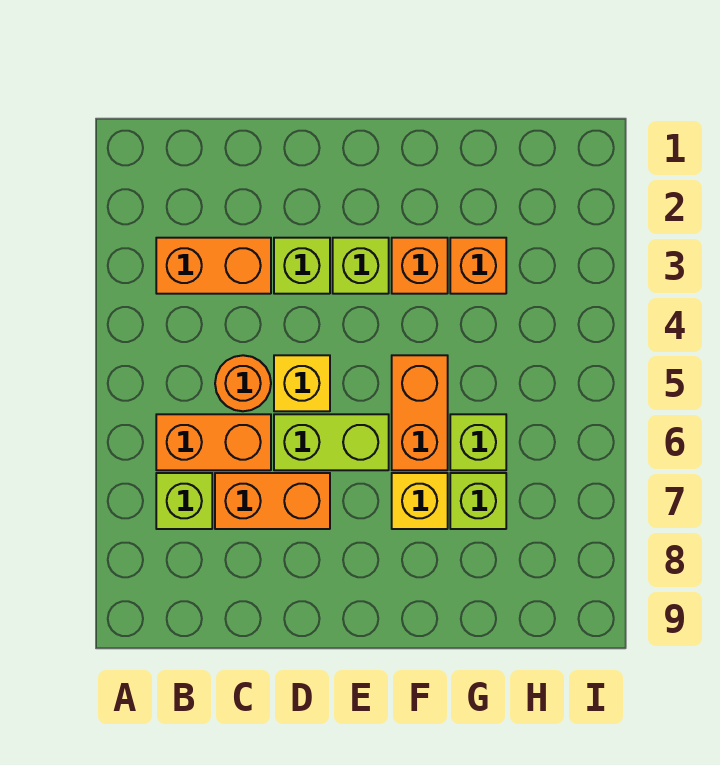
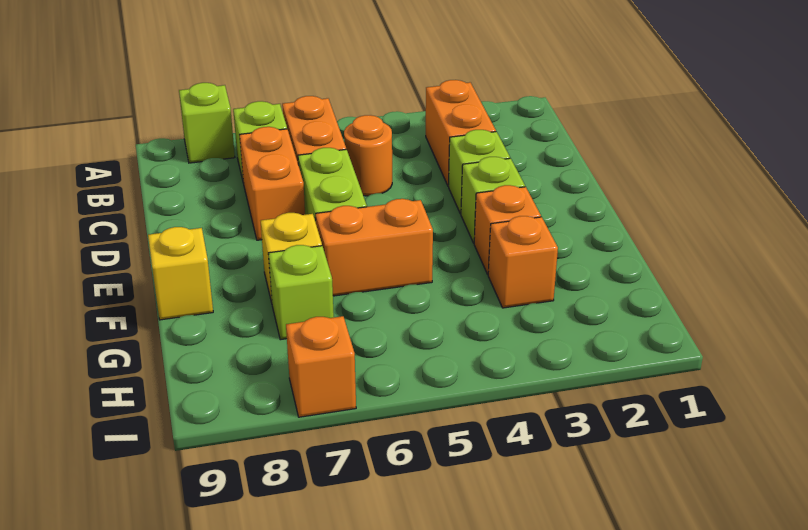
yellow 1x1 brick [274,355,330,411] -> yellow 1x1 brick moved to [148,227,213,320]
lime 1x1 brick [450,414,506,470] -> lime 1x1 brick moved to [179,83,235,163]
none -> orange 1x1 brick [286,316,356,417]

